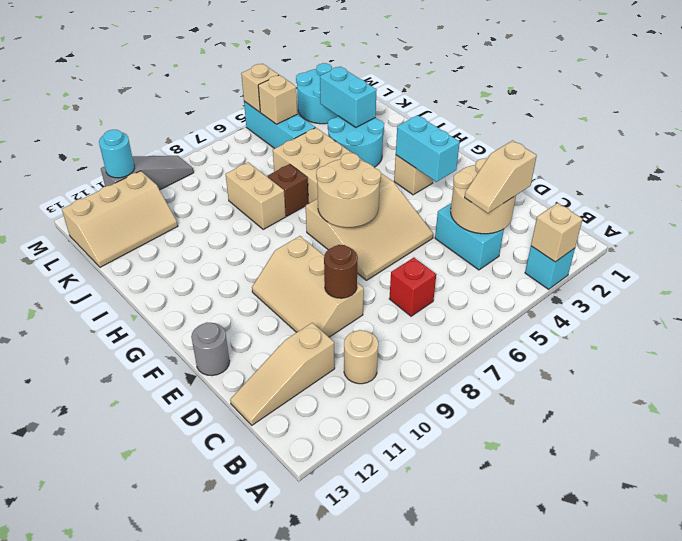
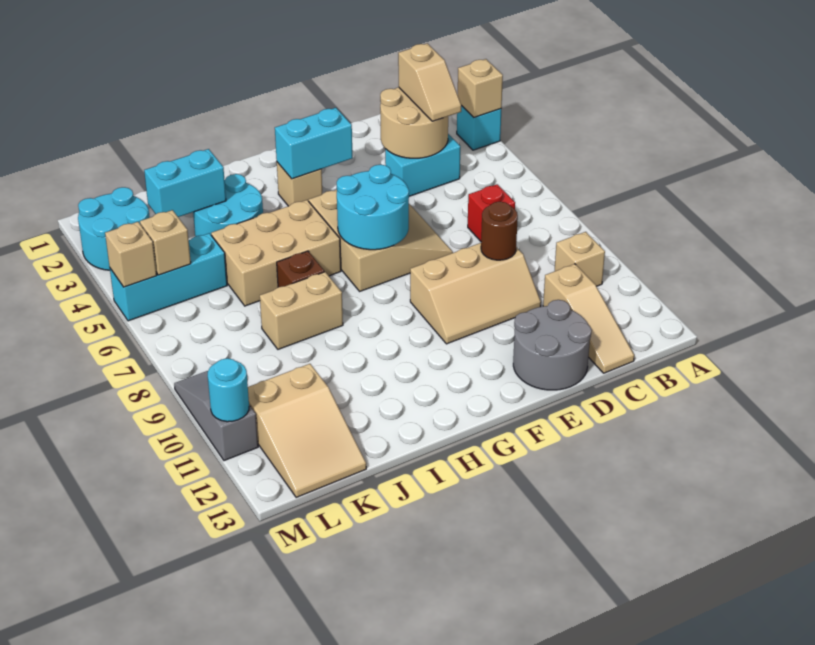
tan 1x1 round brick [344,330,378,384] -> tan 1x1 brick [555,232,605,286]
grey 1x1 round brick [191,323,230,376] -> grey 2x2 round brick [513,300,591,390]
tan 2x2 round brick [316,153,381,227] -> cyan 2x2 round brick [337,165,409,250]
tan 2x3 slope [62,171,178,267] -> tan 2x3 slope turned to [248,364,366,497]

